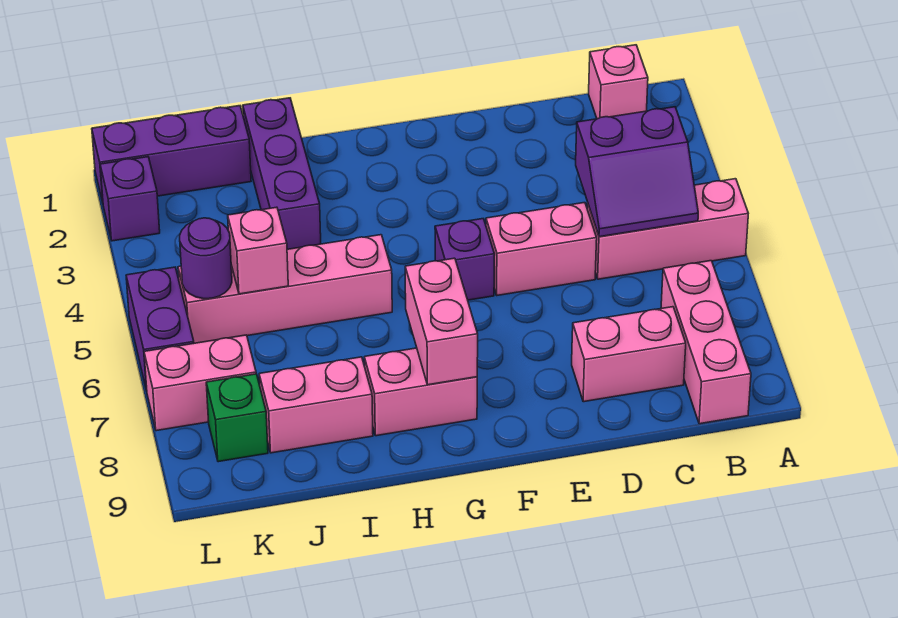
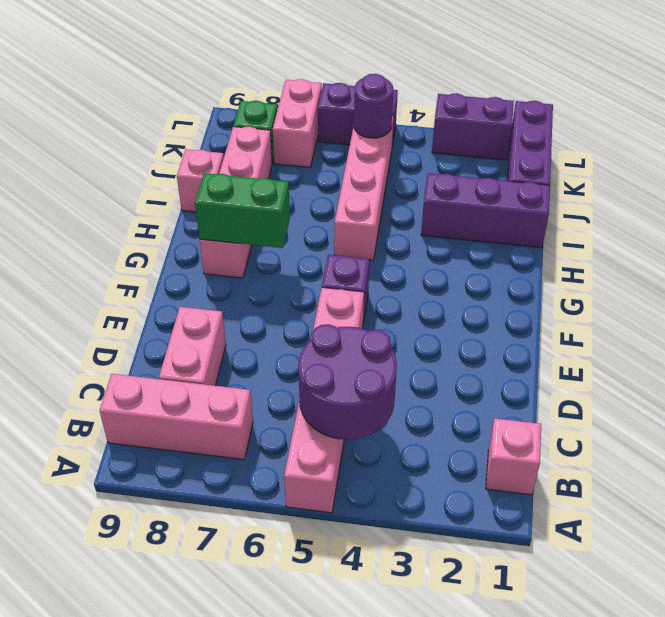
purple 2x2 slope [576,107,698,237] -> purple 2x2 round brick [298,324,397,439]
pink 1x2 brick [405,258,478,385] -> green 1x2 brick [195,173,290,248]
pink 1x1 brick [228,207,288,294] -> pink 1x1 brick moved to [177,149,224,212]
purple 1x1 brick [100,157,160,241] -> purple 1x2 brick [432,93,514,160]

